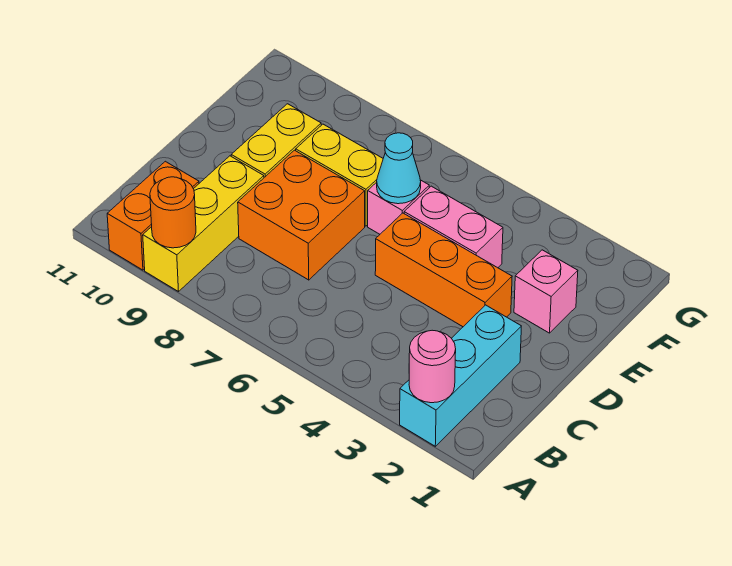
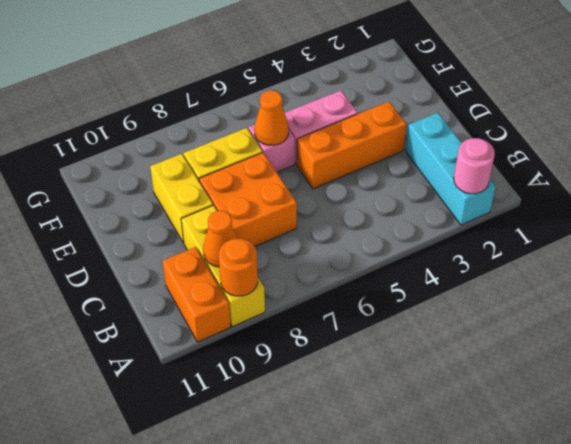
none -> orange 1x1 cone [203,211,237,267]
pink 1x1 brick [514,250,578,333] -> none
cyan 1x1 cone [377,133,421,204] -> orange 1x1 cone [255,90,289,145]

